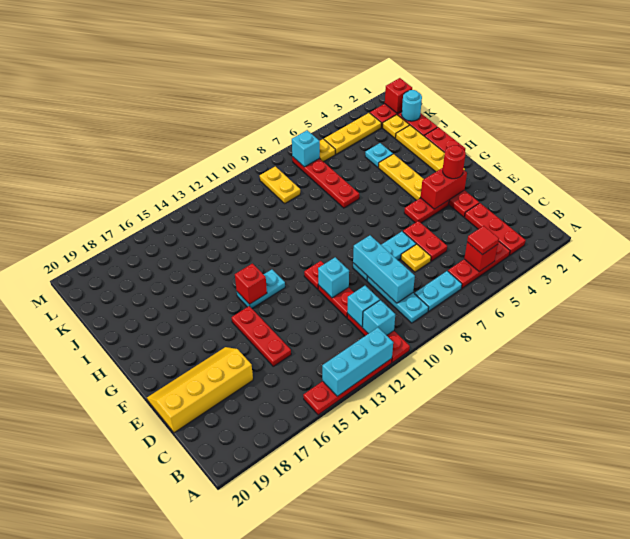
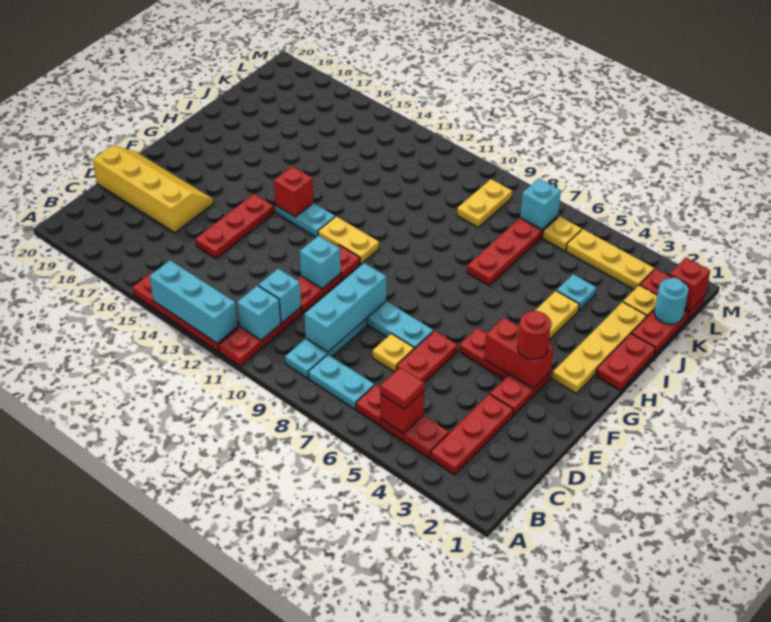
none -> yellow 1x2 plate [318,216,379,264]

